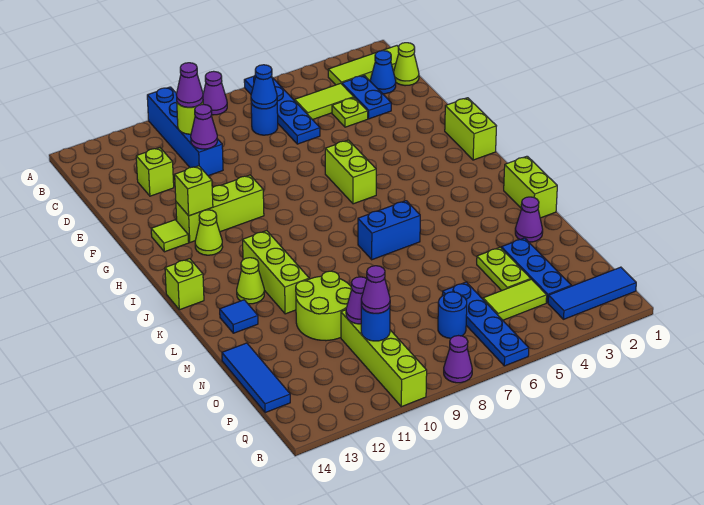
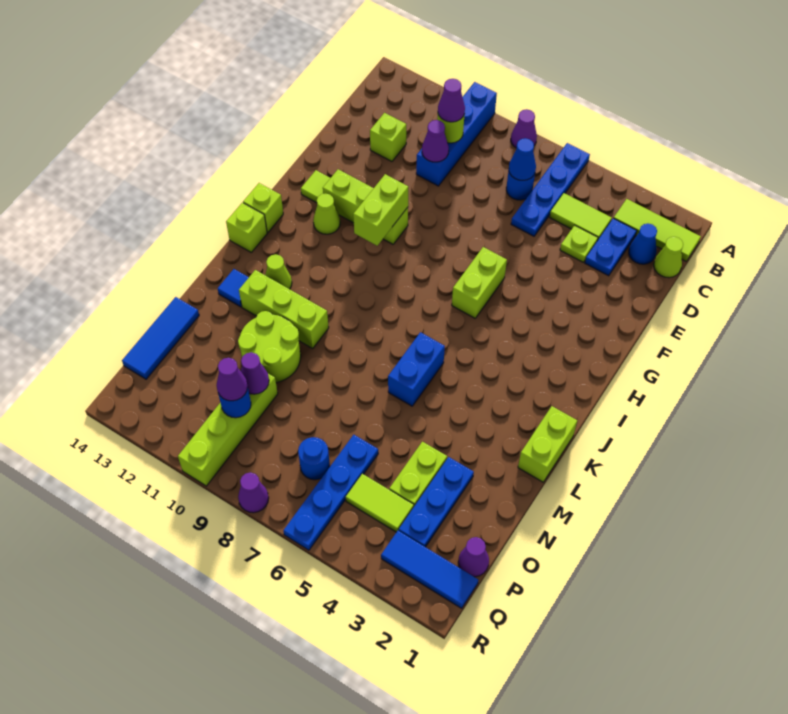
lime 1x2 brick [445,98,496,160] -> lime 1x2 brick moved to [353,174,408,246]
lime 1x1 brick [175,166,213,216] -> lime 1x1 brick moved to [243,183,283,233]
lime 1x3 brick [243,231,309,314] -> lime 1x3 brick turned to [239,270,329,348]
blue 1x2 brick [358,201,420,260] -> blue 1x2 brick turned to [388,332,445,406]
purple 1x1 cone [515,197,543,242] -> purple 1x1 cone moved to [458,537,489,577]

